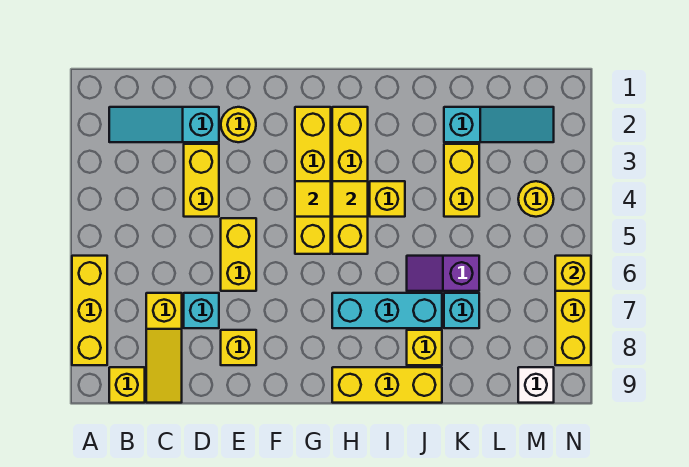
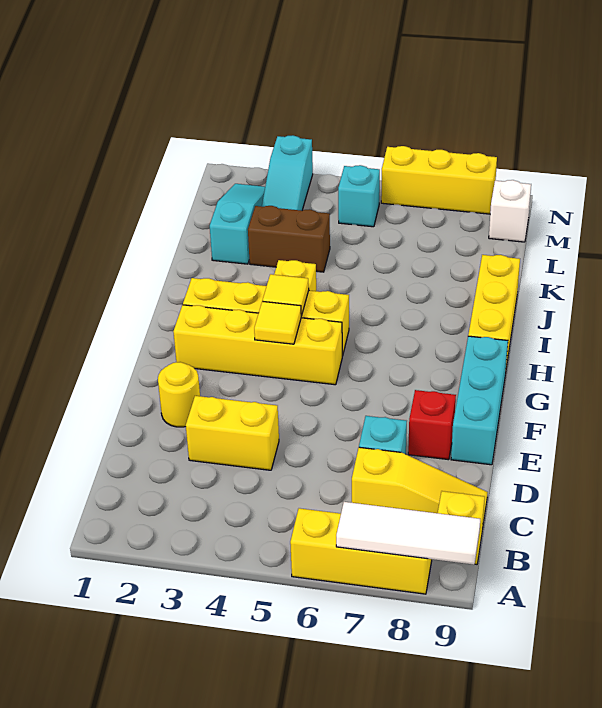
none -> white 1x3 tile [336,502,480,565]
cyan 1x3 slope [109,107,219,142] -> cyan 1x3 slope moved to [262,135,313,211]
yellow 1x2 brick [221,218,256,291] -> none
yellow 1x1 brick [221,330,256,365] -> red 1x1 brick [408,390,456,460]
cyan 1x3 brick [332,293,442,328] -> cyan 1x3 brick moved to [451,336,508,465]
purple 1x2 slope [407,256,479,291] -> none
yellow 1x1 brick [407,330,442,365] -> none
yellow 1x2 brick [444,144,479,217] -> brown 1x2 brick [248,206,330,272]
cyan 1x1 brick [444,293,479,328] -> cyan 1x1 brick moved to [338,165,380,227]
yellow 1x1 round brick [518,181,554,217] -> none
yellow 1x1 brick [555,256,591,291] -> none

